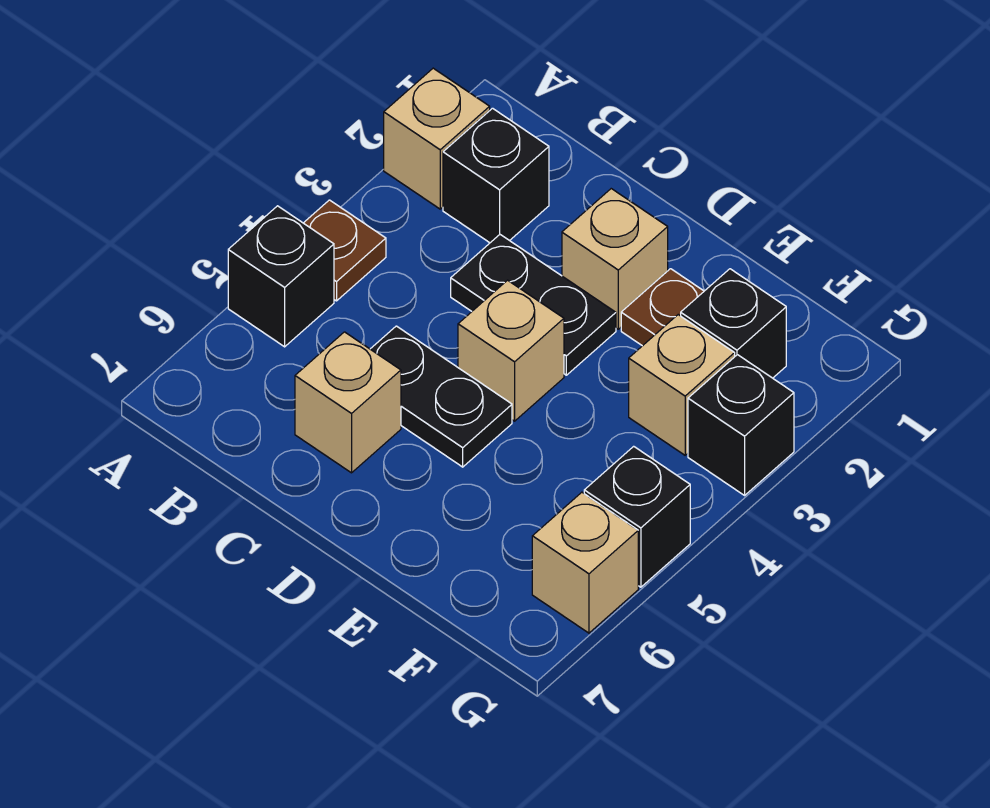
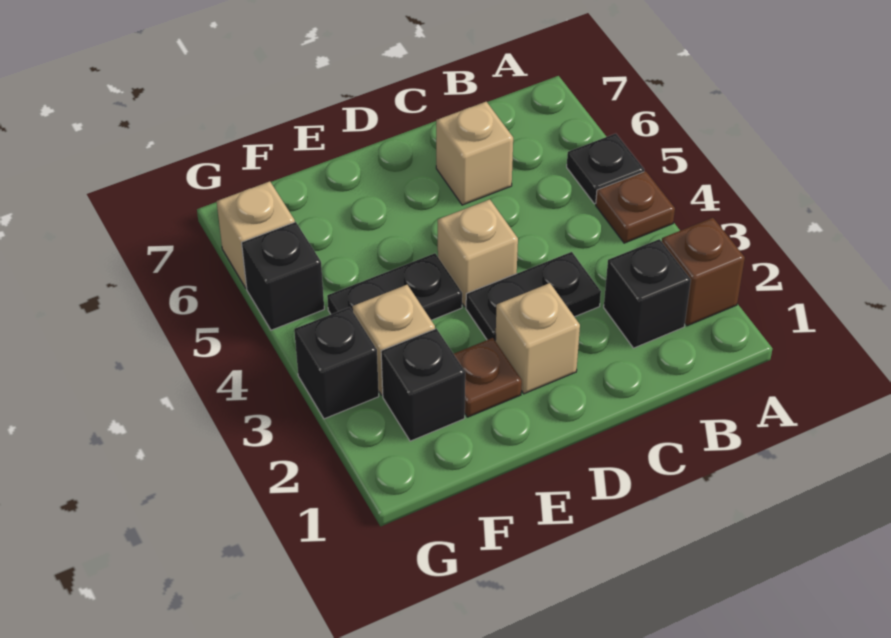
tan 1x1 brick [384,68,490,209] -> brown 1x1 brick [662,218,745,326]
black 1x1 brick [228,206,334,347] -> black 1x1 plate [567,134,644,204]
black 1x2 plate [371,326,512,467] -> black 1x2 plate moved to [327,253,462,320]

